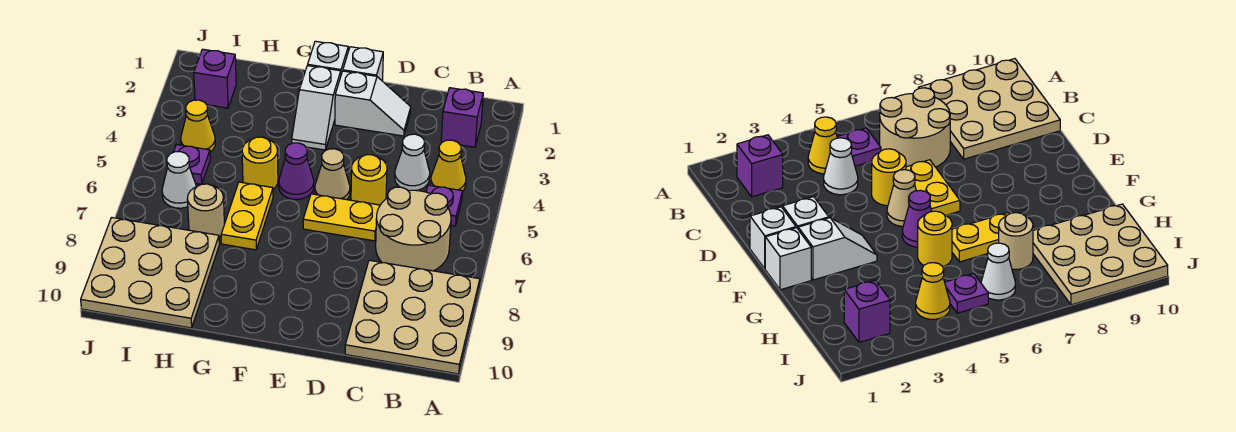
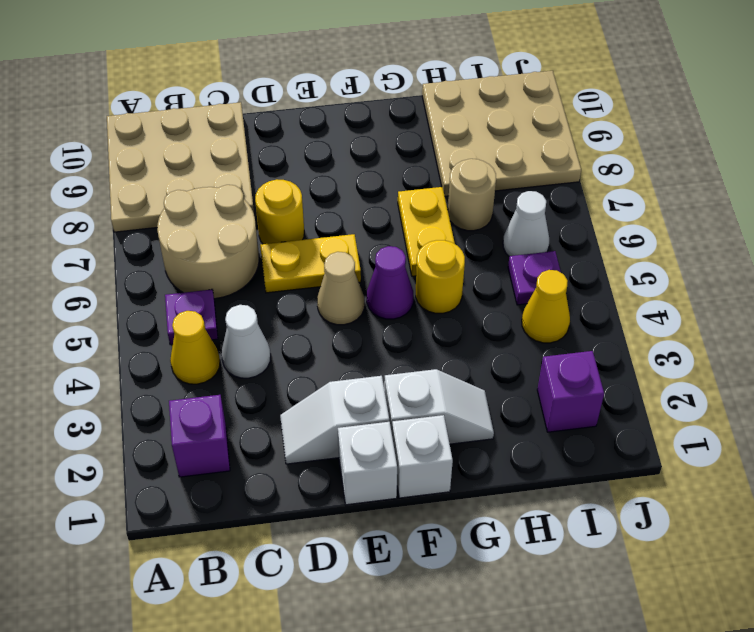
yellow 1x1 round brick [351,155,387,205] -> yellow 1x1 round brick moved to [255,179,304,244]
white 1x2 slope [292,66,341,150] -> white 1x2 slope turned to [384,369,494,444]

